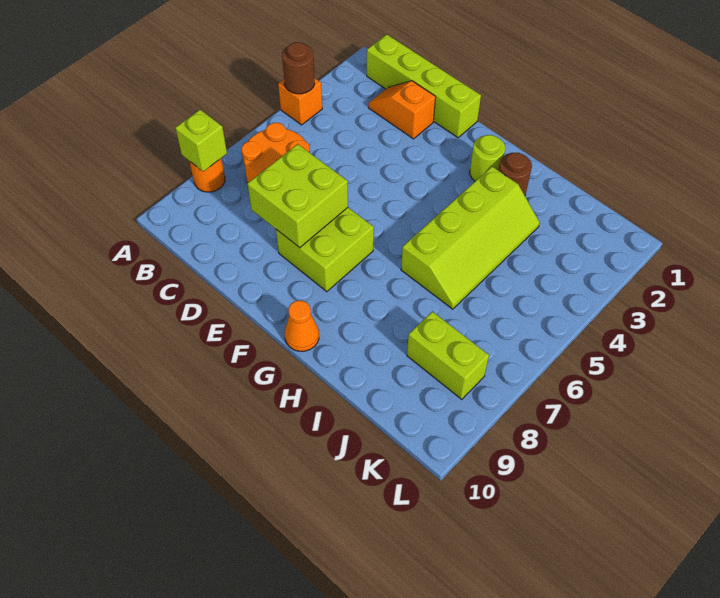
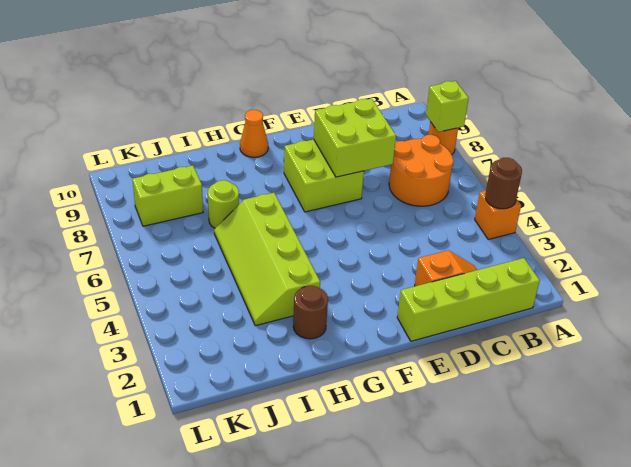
lime 1x1 round brick [470,135,505,181] -> lime 1x1 round brick moved to [208,180,239,228]

